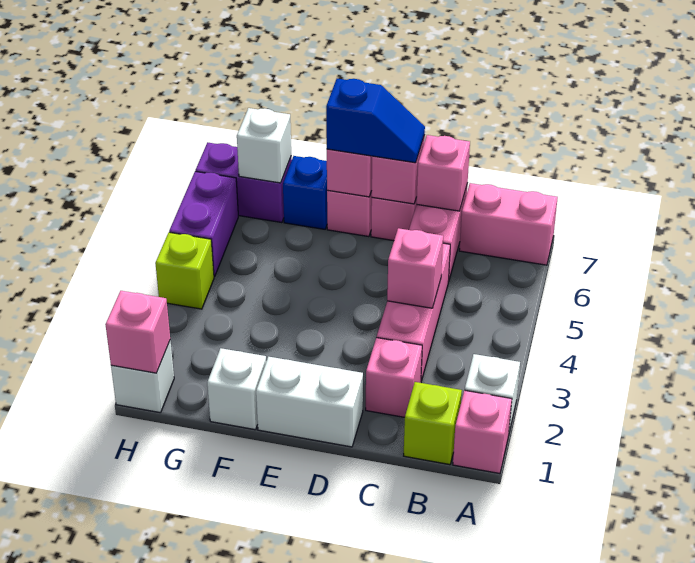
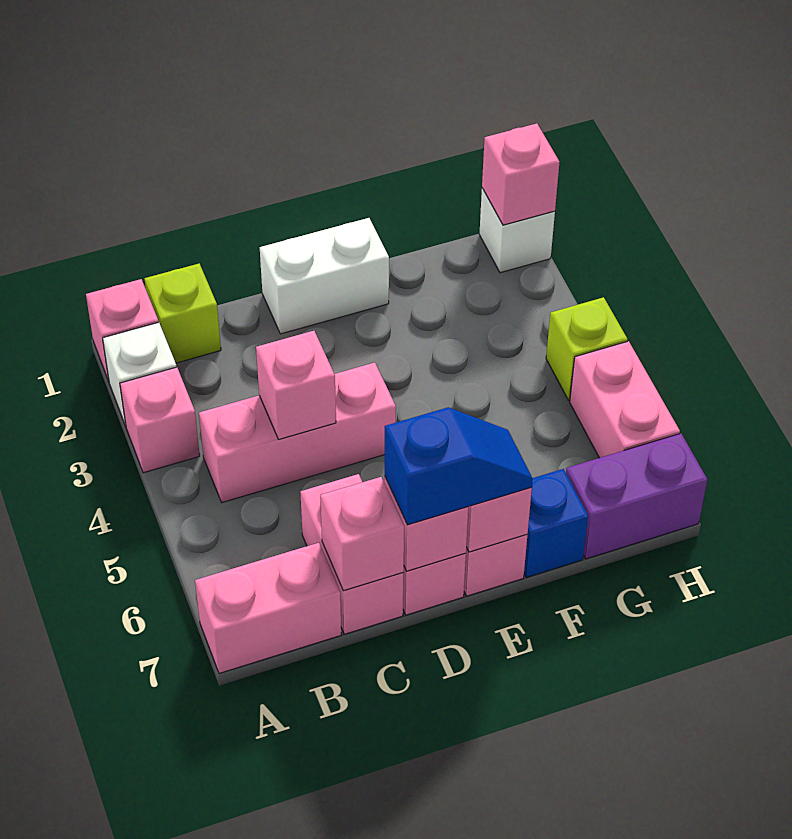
pink 1x1 brick [366,338,422,417] -> pink 1x1 brick moved to [120,367,200,473]
pink 1x3 brick [377,243,450,381] -> pink 1x3 brick turned to [199,362,396,503]
blue 1x2 slope [326,79,425,163] -> blue 1x2 slope turned to [385,407,533,525]
white 1x1 brick [207,348,266,430] -> none
white 1x1 brick [237,108,291,183] -> none
purple 1x2 brick [169,171,238,277] -> pink 1x2 brick [570,341,680,458]

